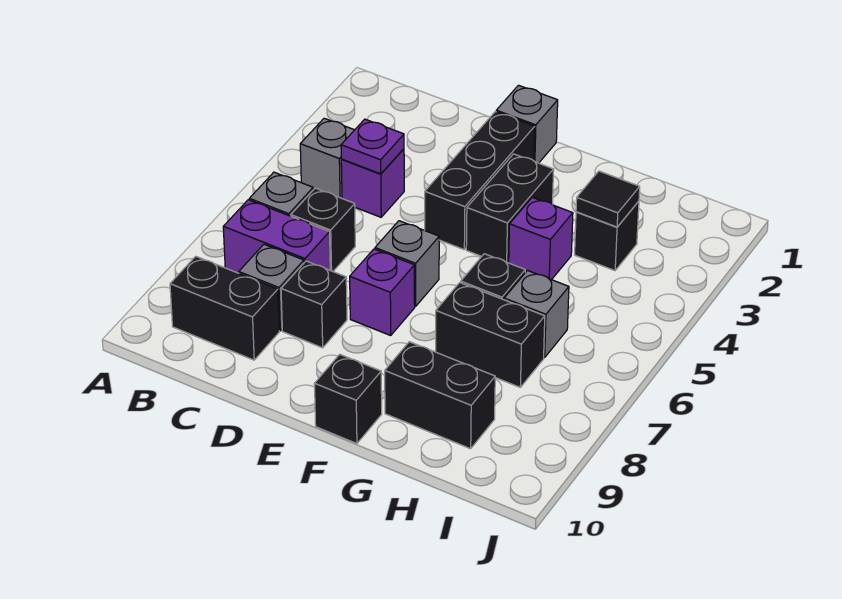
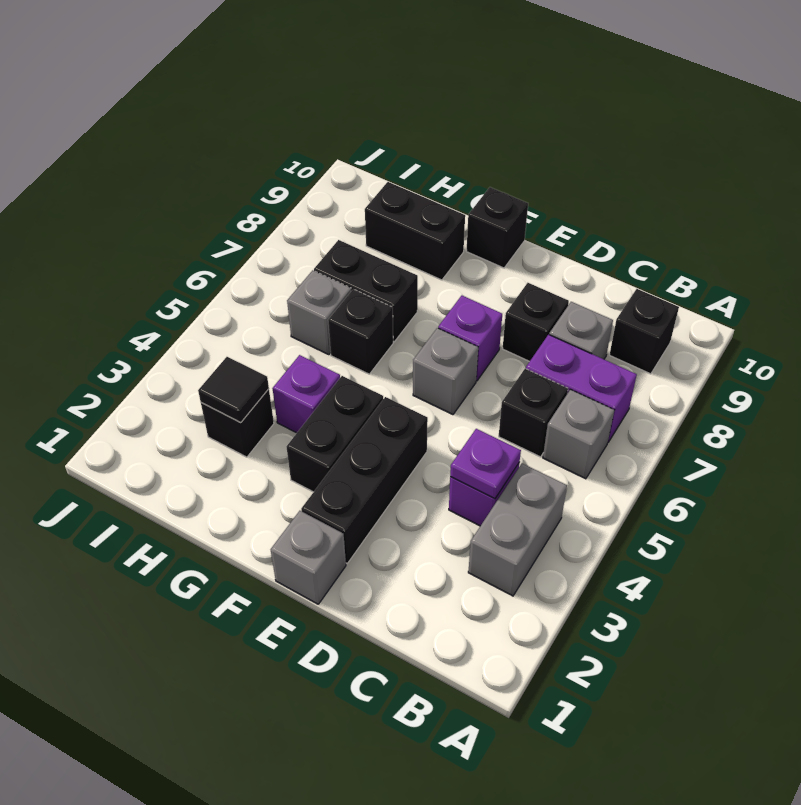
grey 1x1 brick [300,118,354,198] -> grey 1x2 brick [468,463,567,596]
black 1x2 brick [170,256,279,360] -> black 1x1 brick [610,289,679,374]

